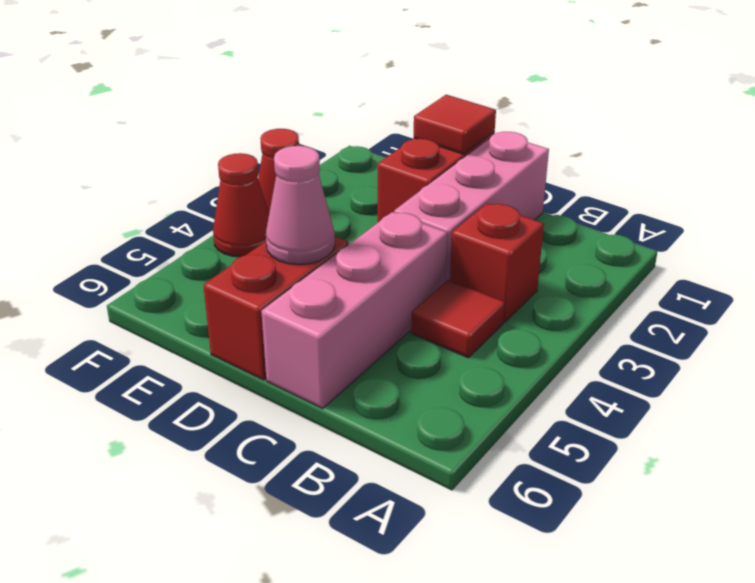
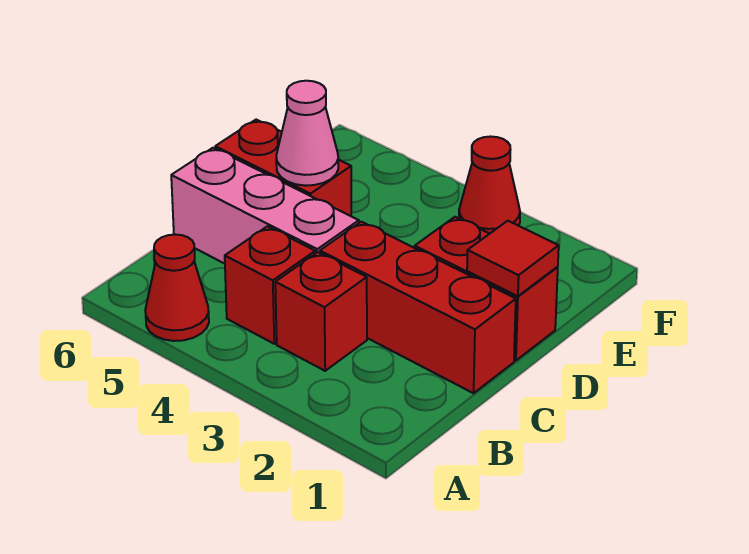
red 1x1 tile [411,280,505,358] -> red 1x1 brick [225,226,315,344]
pink 1x3 brick [394,132,549,282] -> red 1x3 brick [320,222,516,393]
red 1x1 cone [213,153,269,257] -> red 1x1 cone moved to [145,235,209,341]

